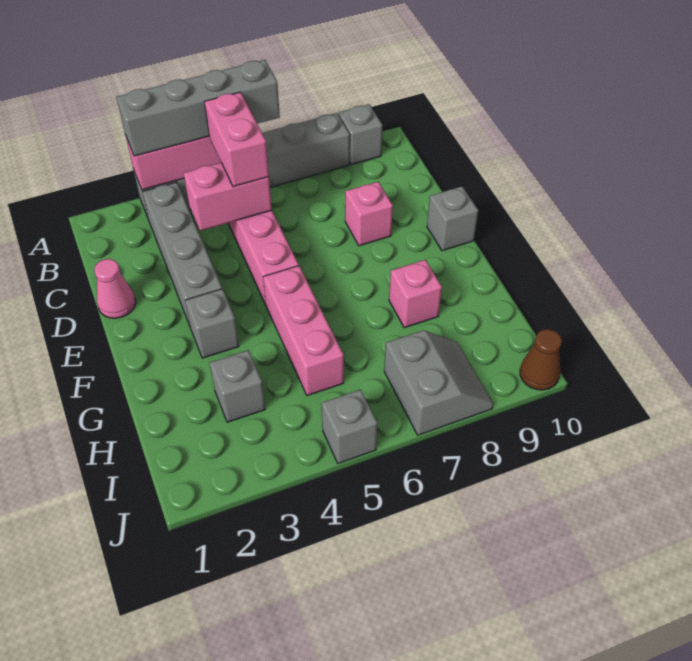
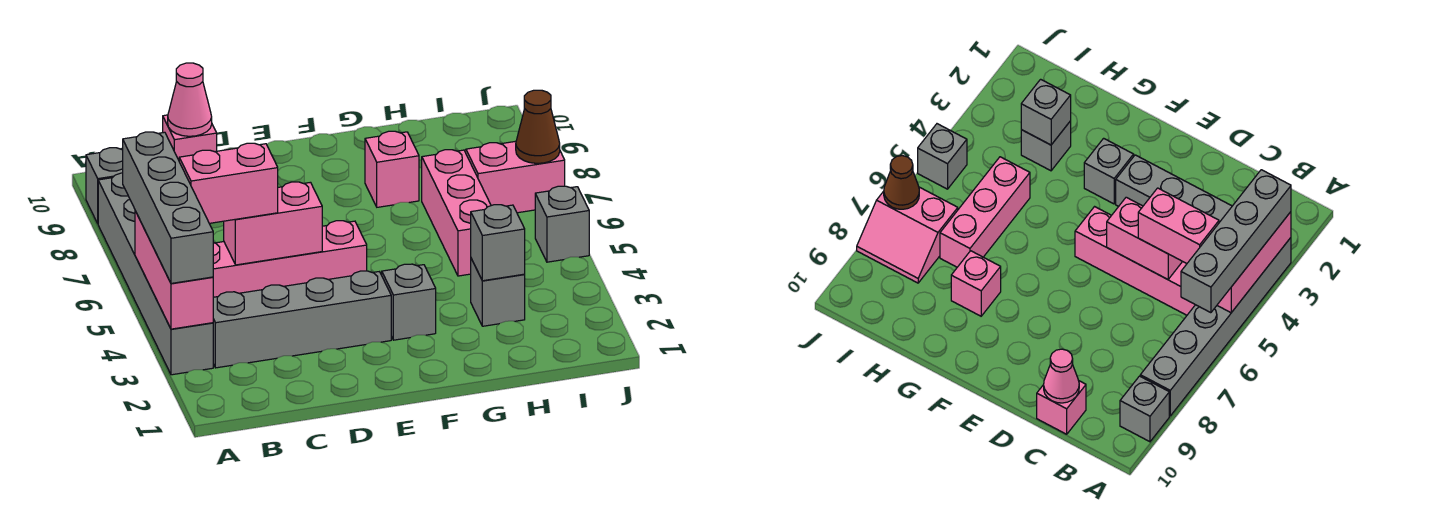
pink 1x2 brick [184,163,272,231] -> pink 1x2 brick turned to [224,182,322,265]
pink 1x1 cone [94,259,136,318] -> pink 1x1 cone moved to [168,63,212,136]
pink 1x1 brick [345,182,393,246] -> pink 1x1 brick moved to [163,115,217,160]
grey 1x1 brick [427,186,478,251] -> grey 1x1 brick moved to [471,205,525,281]
pink 1x3 brick [263,266,344,396] -> pink 1x3 brick turned to [422,150,491,276]
grey 2x2 slope [384,330,493,435] -> pink 2x2 slope [465,141,565,213]
brown 1x1 cone [520,329,562,390] -> brown 1x1 cone moved to [516,90,560,163]

